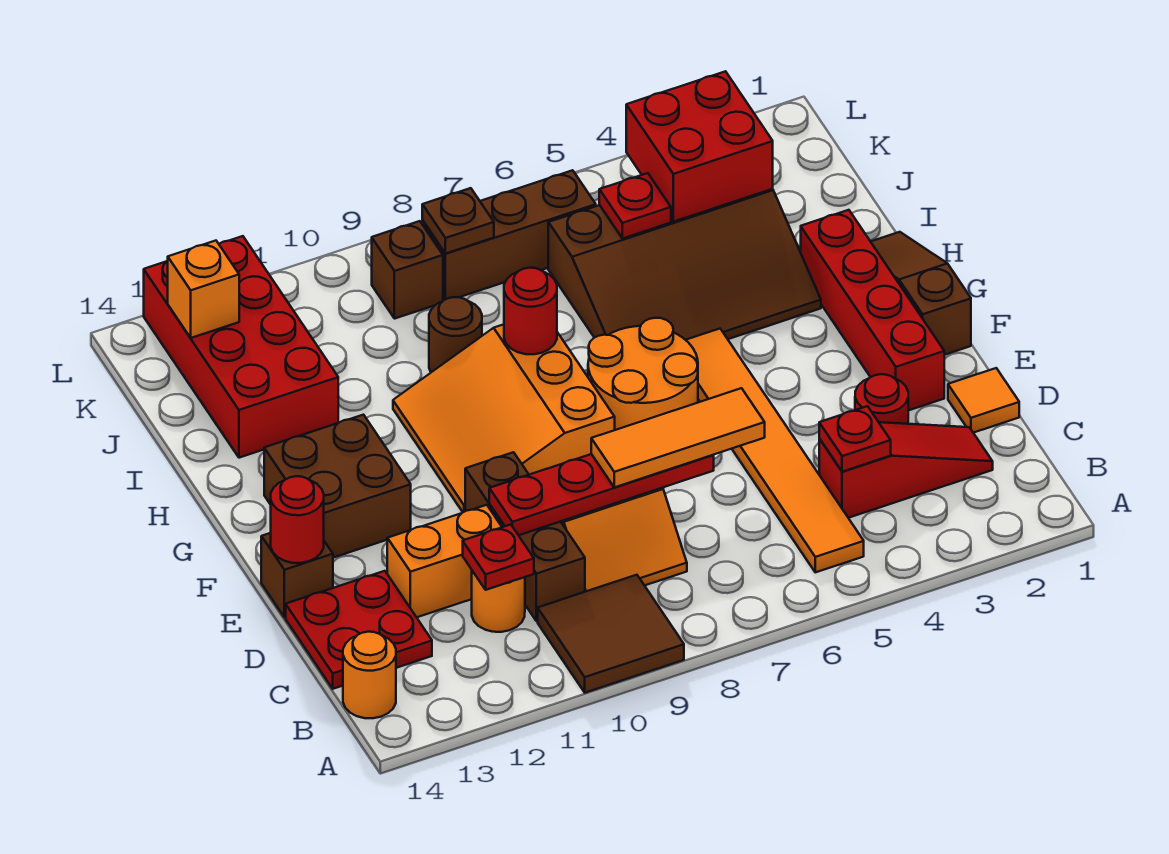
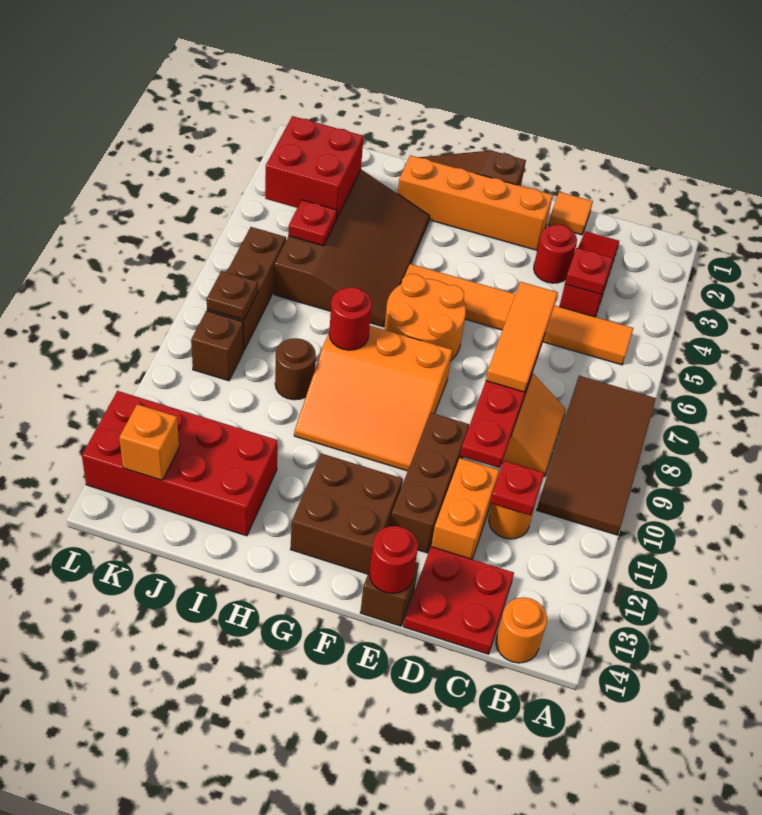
brown 2x2 tile [538,575,684,693] -> brown 2x4 tile [537,376,656,535]
brown 1x3 brick [465,452,585,621] -> brown 1x3 brick turned to [390,413,469,553]
red 1x4 brick [801,210,944,411] -> orange 1x4 brick [398,155,553,250]

